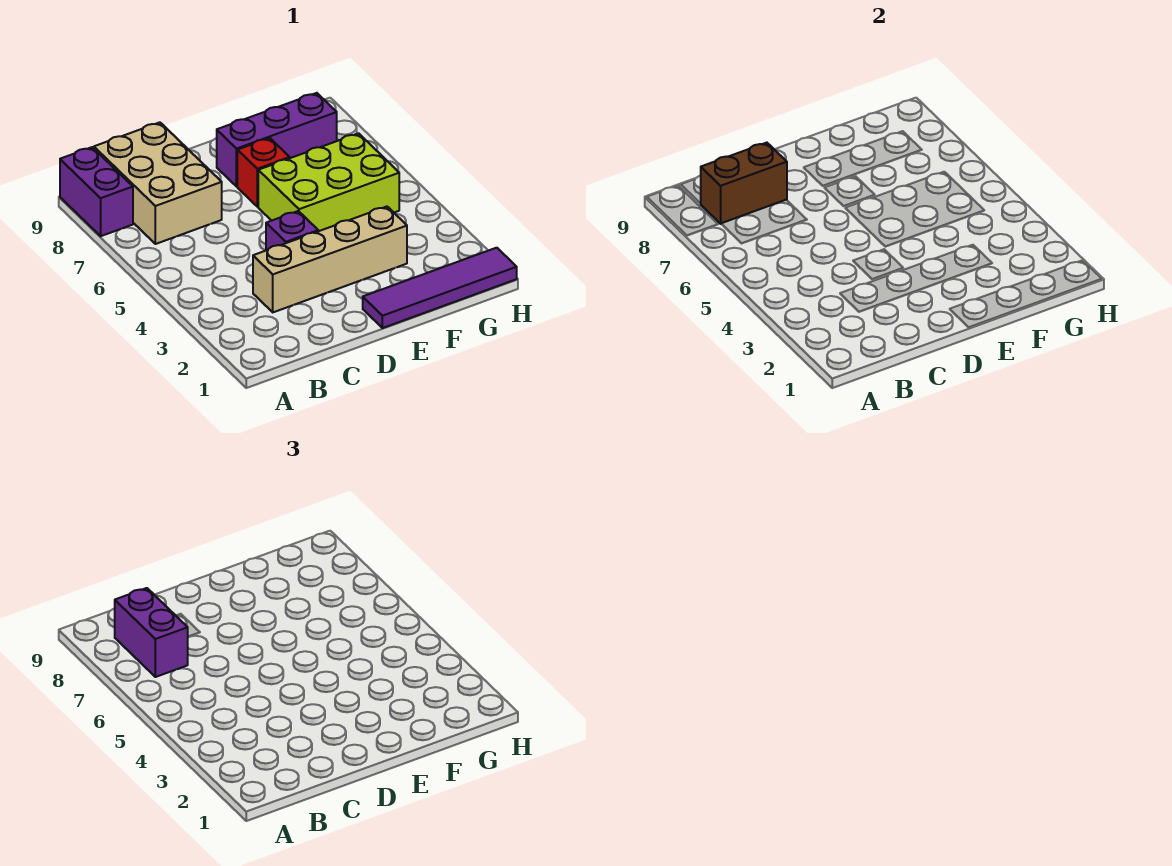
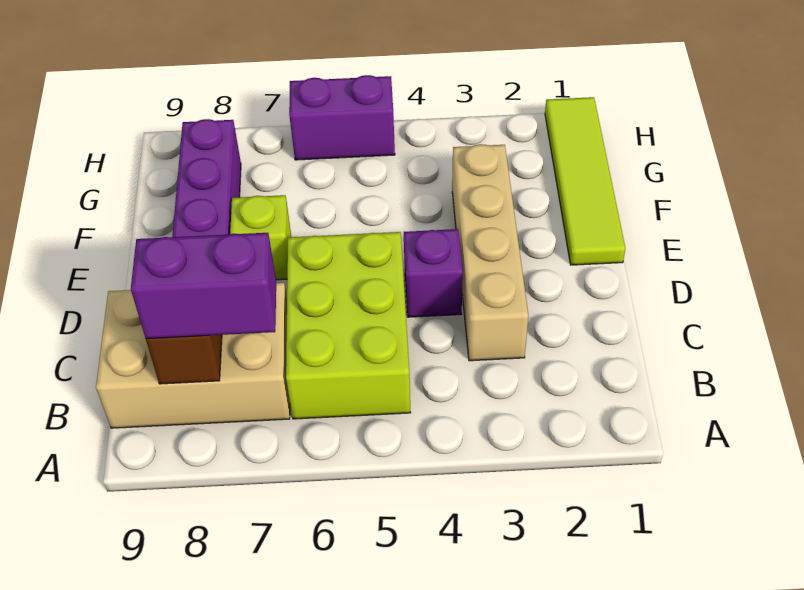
purple 1x2 brick [60,147,133,236] -> purple 1x2 brick moved to [289,75,395,160]
purple 1x4 tile [363,248,517,328] -> lime 1x4 tile [545,97,625,265]
lime 2x3 brick [258,133,399,231] -> lime 2x3 brick moved to [286,232,410,419]
red 1x1 brick [237,138,290,207] -> lime 1x1 brick [230,195,291,280]

